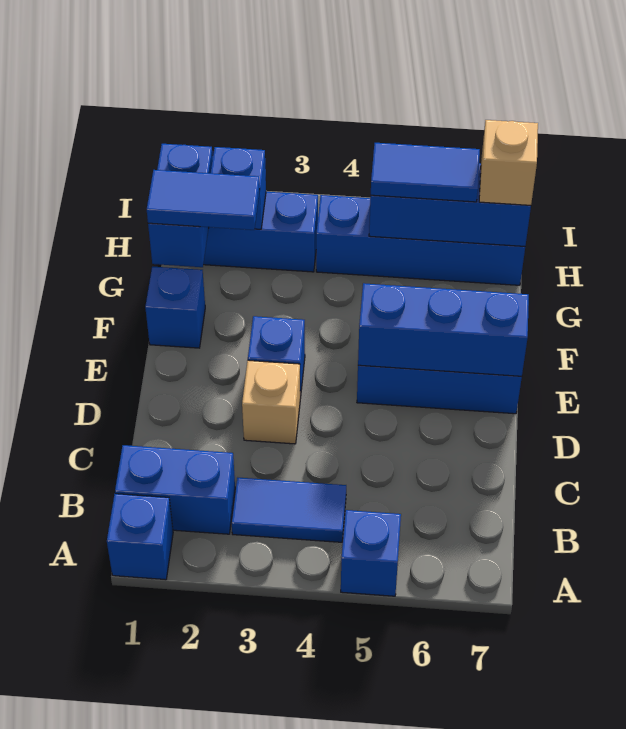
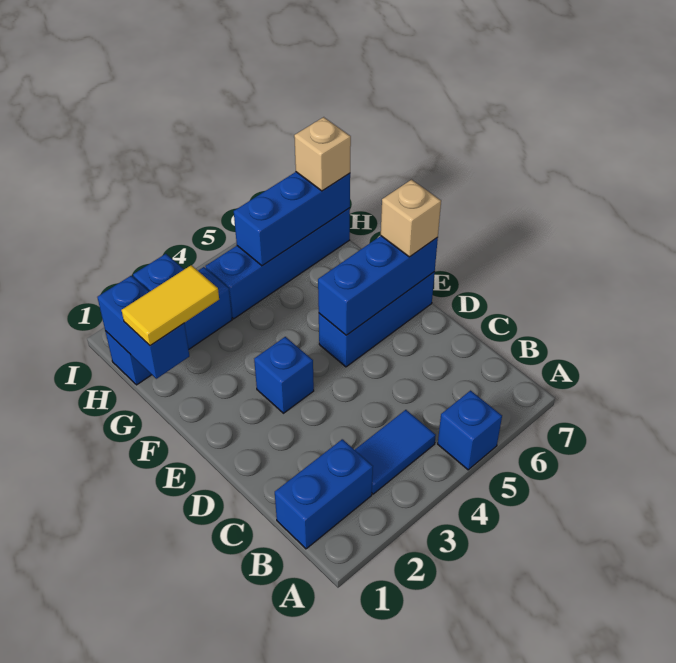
blue 1x1 brick [107,494,173,580] -> none
tan 1x1 brick [242,360,300,444] -> tan 1x1 brick moved to [381,180,441,257]
blue 1x1 brick [145,267,205,348] -> none
blue 1x2 tile [147,170,260,230] -> yellow 1x2 tile [121,265,219,346]
blue 1x2 tile [371,143,480,202] -> none

